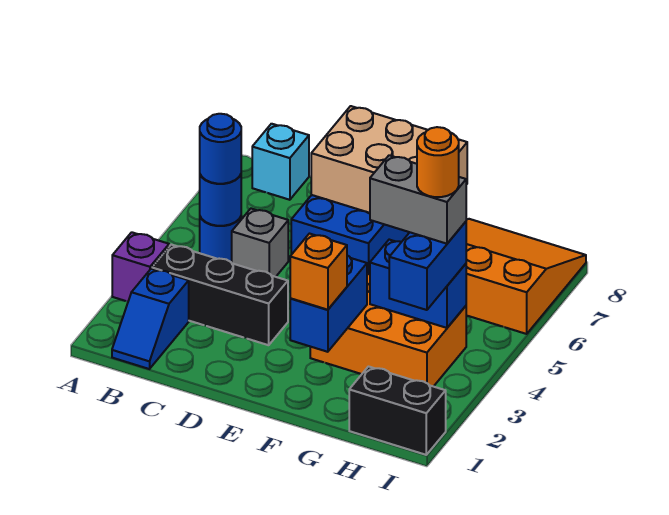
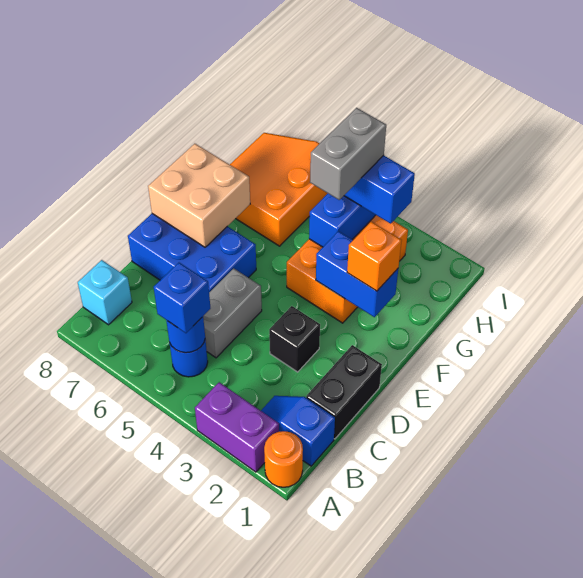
purple 1x1 brick [112,232,169,302] -> purple 1x2 brick [195,382,279,472]
blue 1x2 slope [112,269,189,369] -> blue 1x2 slope turned to [261,396,335,466]
black 1x3 brick [152,245,288,345] -> black 1x1 brick [269,306,320,372]
blue 1x1 round brick [200,114,241,184] -> blue 1x1 brick [154,263,210,333]
grey 1x1 brick [232,209,288,277] -> grey 1x2 brick [203,268,262,358]
tan 2x3 brick [311,106,467,213] -> tan 2x2 brick [148,144,250,247]
black 1x2 brick [349,367,446,455] -> black 1x2 brick moved to [306,345,382,439]
orange 1x1 round brick [417,127,459,197] -> orange 1x1 round brick moved to [264,431,303,487]

